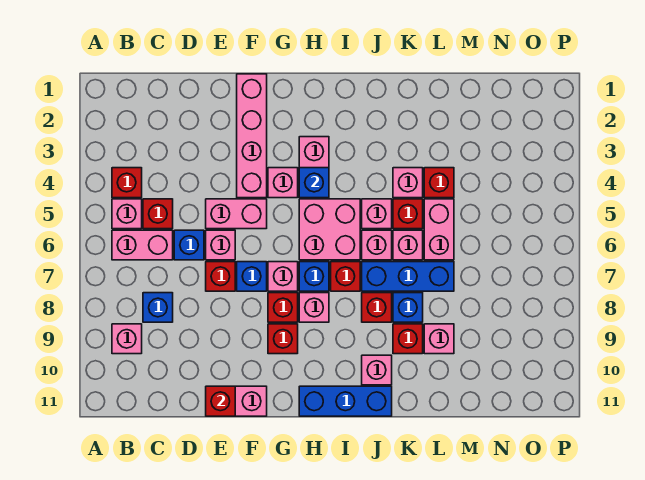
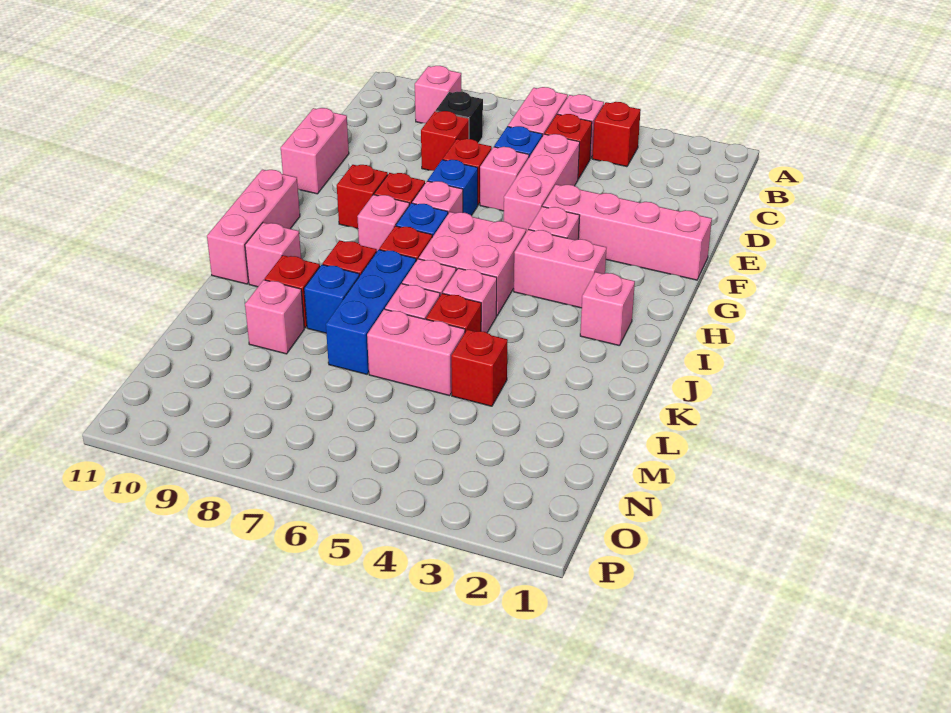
blue 1x1 brick [143,293,173,322] -> black 1x1 brick [436,92,483,143]
pink 1x2 brick [206,199,267,229] -> pink 1x3 brick [504,134,580,232]
red 1x1 brick [206,386,235,416] -> red 1x1 brick moved to [421,111,469,171]
blue 1x1 brick [299,168,329,198] -> none
blue 1x3 brick [299,386,392,416] -> pink 1x3 brick [207,170,300,284]
pink 1x1 brick [393,168,423,198] -> pink 1x1 brick moved to [580,272,635,346]

